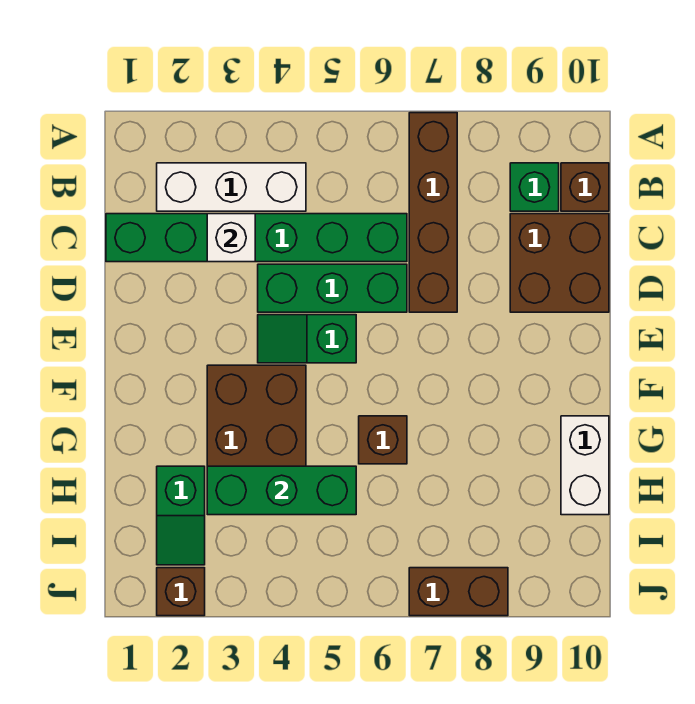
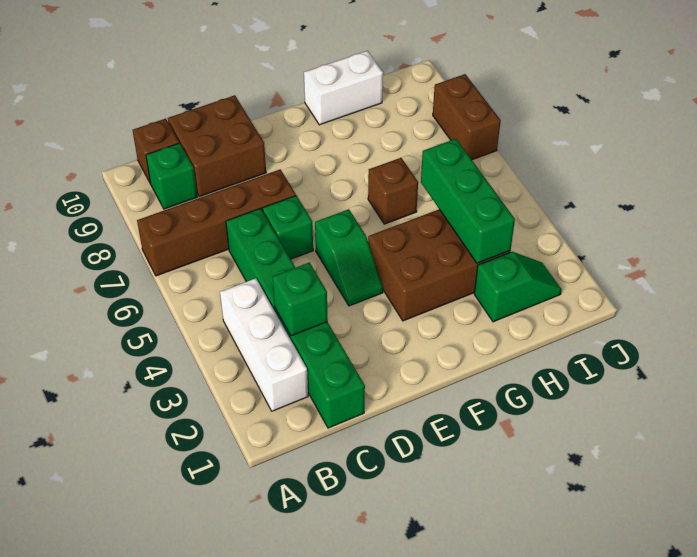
white 1x1 brick [207,214,255,262] -> green 1x1 brick [272,262,328,336]
green 1x3 brick [258,264,407,312] -> green 1x1 brick [262,196,313,259]
brown 1x1 brick [157,568,205,616] -> none

